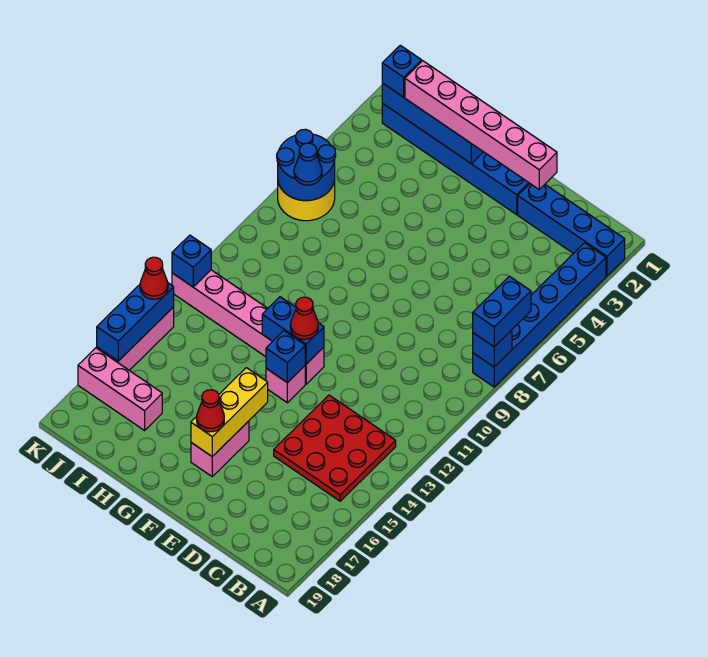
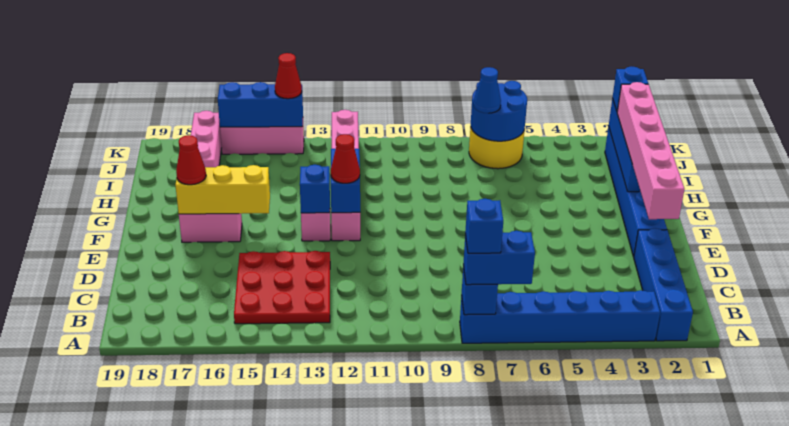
blue 1x1 brick [172,235,211,287] -> blue 1x1 brick moved to [465,199,503,253]

